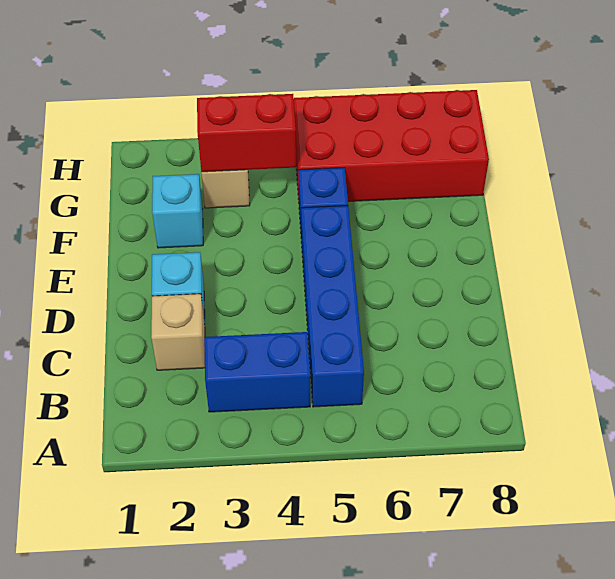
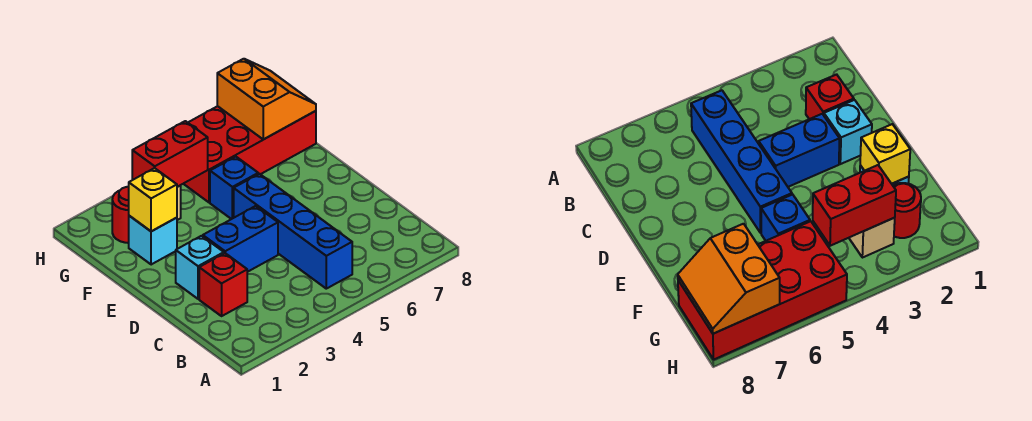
blue 1x2 brick [204,332,310,412] -> blue 1x2 brick moved to [203,206,278,272]
tan 1x1 brick [151,294,205,370] -> red 1x1 brick [199,253,247,316]
none -> yellow 1x1 brick [129,168,177,231]
none -> red 1x1 round brick [112,187,129,243]
none -> orange 2x2 slope [217,59,316,139]

